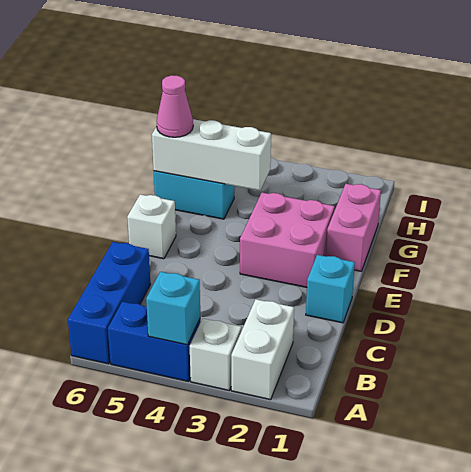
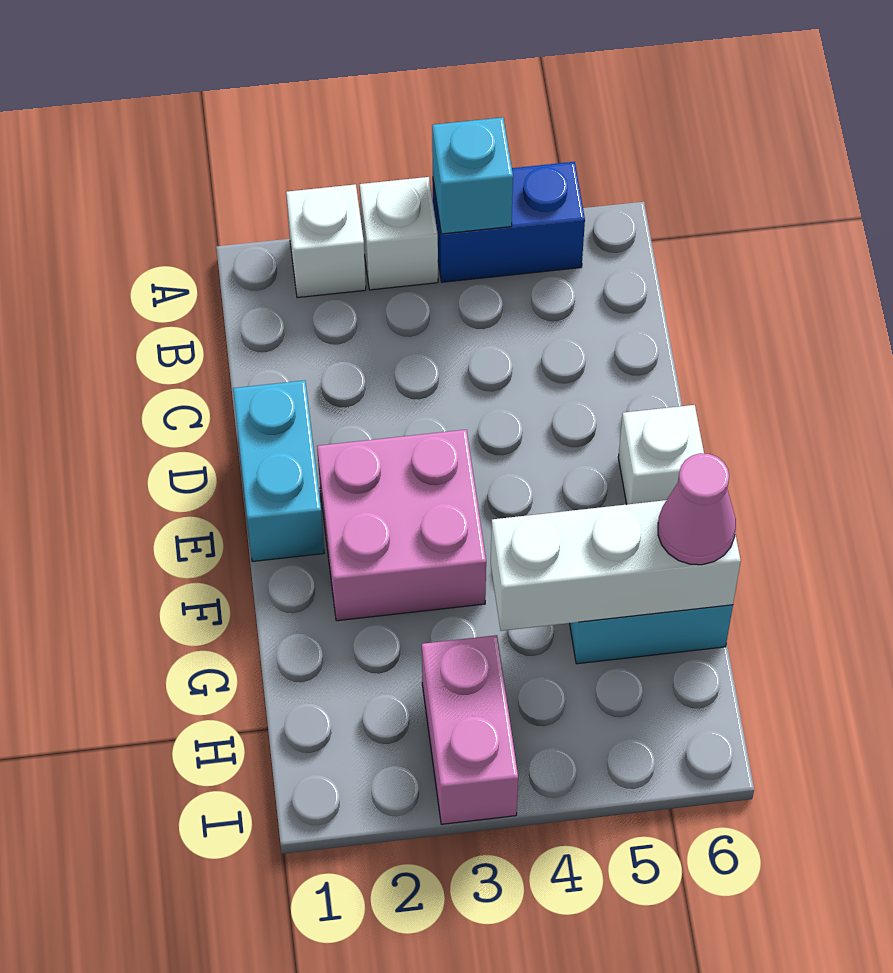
white 1x2 brick [231,299,294,400] -> white 1x1 brick [286,184,366,298]
blue 1x3 brick [68,242,150,364] -> none
cyan 1x1 brick [306,255,355,323] -> cyan 1x2 brick [233,380,324,562]
pink 1x2 brick [326,184,381,271] -> pink 1x2 brick moved to [422,635,518,824]

